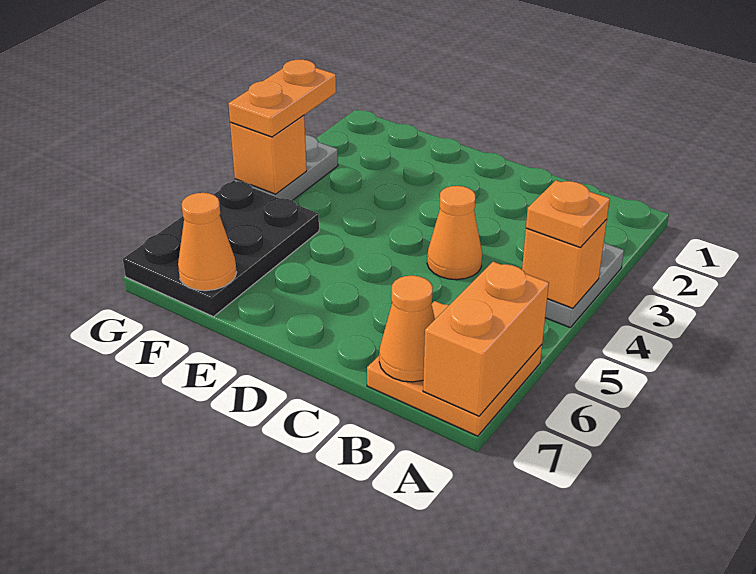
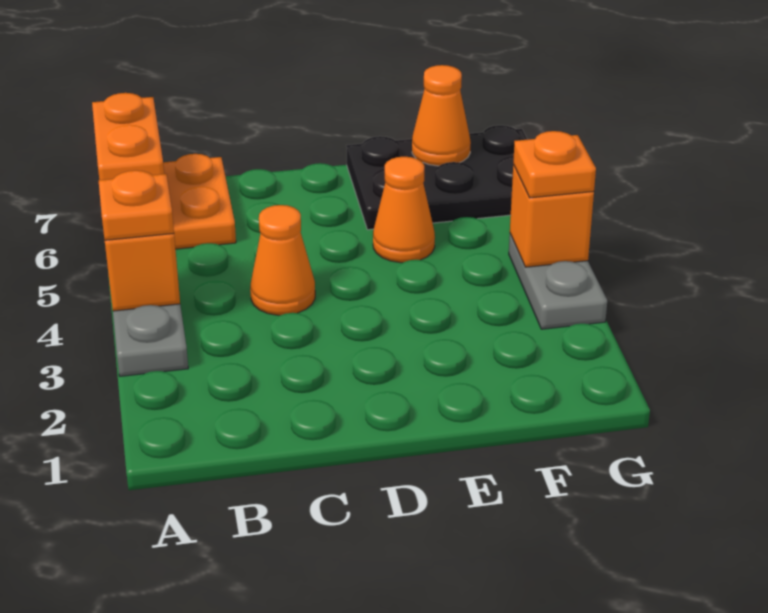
orange 1x1 cone [379,276,435,382] -> orange 1x1 cone moved to [373,157,435,263]
black 2x3 plate [123,181,319,317] -> black 2x3 plate turned to [346,125,527,230]
orange 1x2 plate [228,60,336,137] -> orange 1x1 plate [513,131,596,198]

